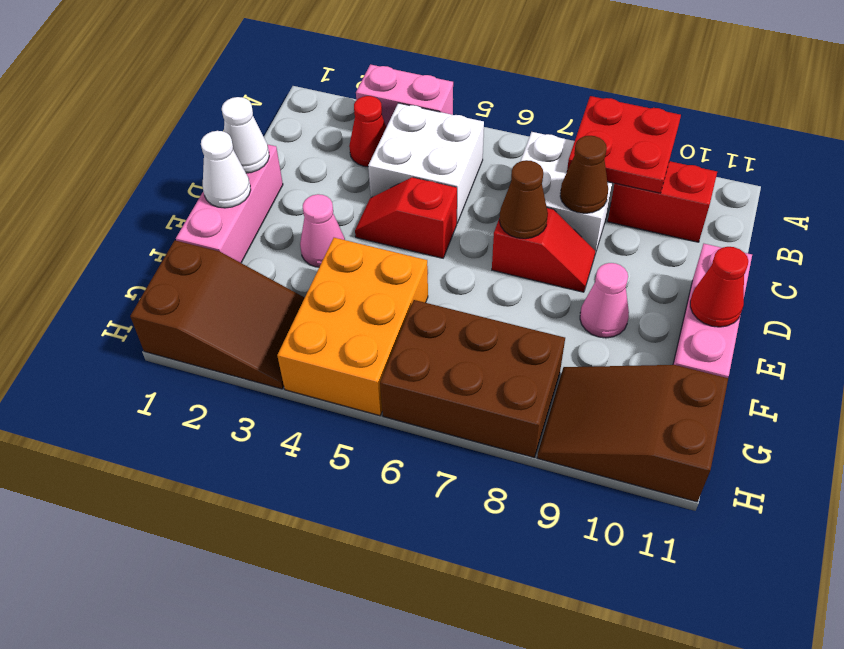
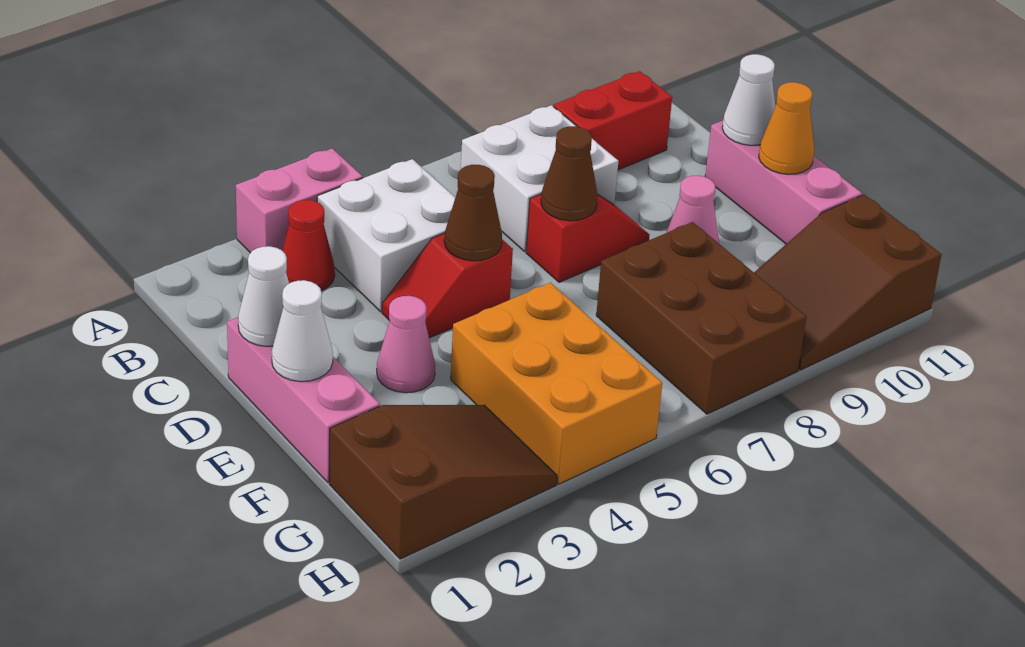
red 2x2 plate [567,96,681,193] -> none
brown 1x1 cone [560,136,608,213] -> brown 1x1 cone moved to [444,165,502,261]
none -> white 1x1 cone [722,54,775,145]
red 1x1 cone [690,247,748,327] -> orange 1x1 cone [759,82,814,174]
brown 2x3 brick [380,300,565,457] -> brown 2x3 brick turned to [596,222,806,414]

